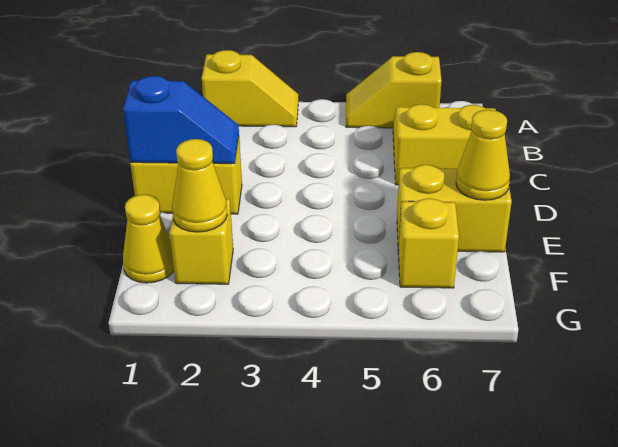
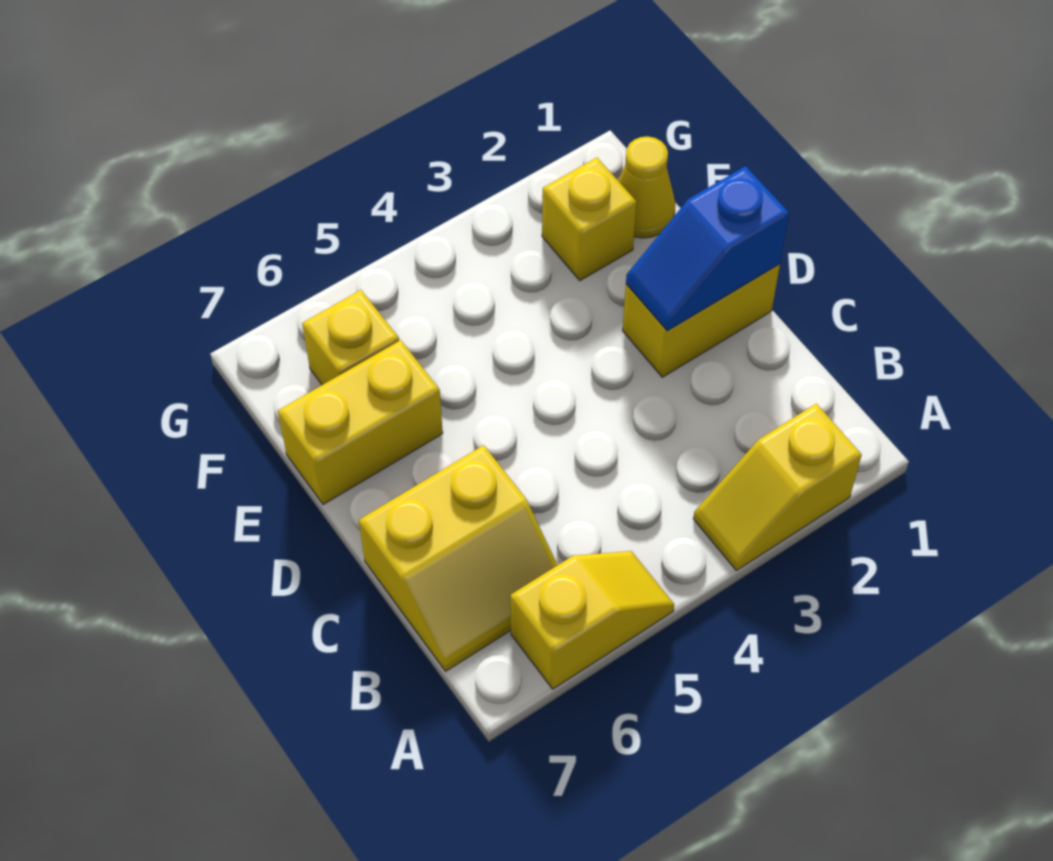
yellow 1x1 cone [456,110,510,200] -> none
yellow 1x1 cone [172,139,227,232] -> none

